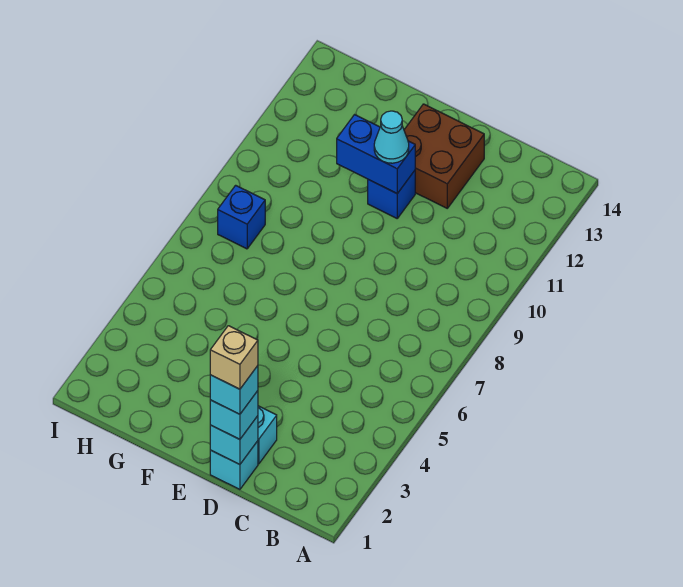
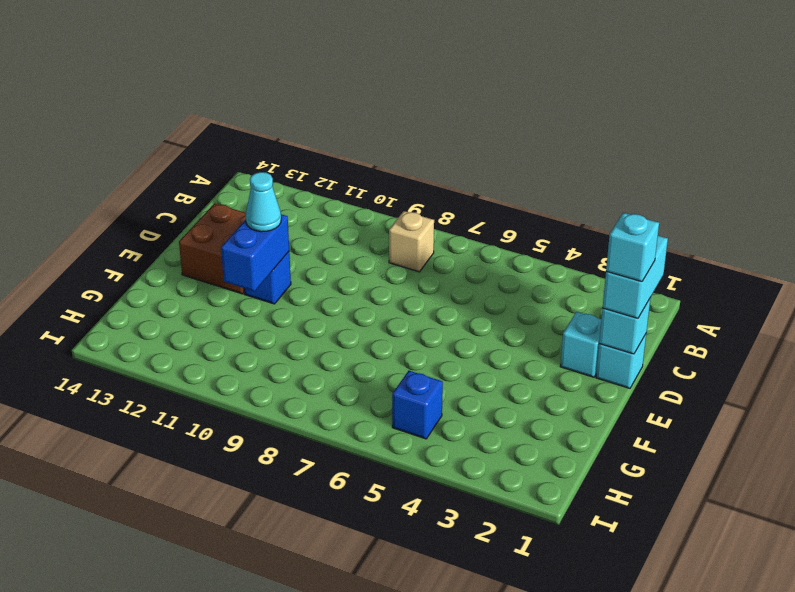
cyan 1x1 brick [210,391,258,439] -> cyan 1x2 brick [603,236,668,319]
tan 1x1 brick [210,326,258,389] -> tan 1x1 brick moved to [389,211,434,272]
blue 1x1 brick [218,185,265,249] -> blue 1x1 brick moved to [392,371,443,439]

